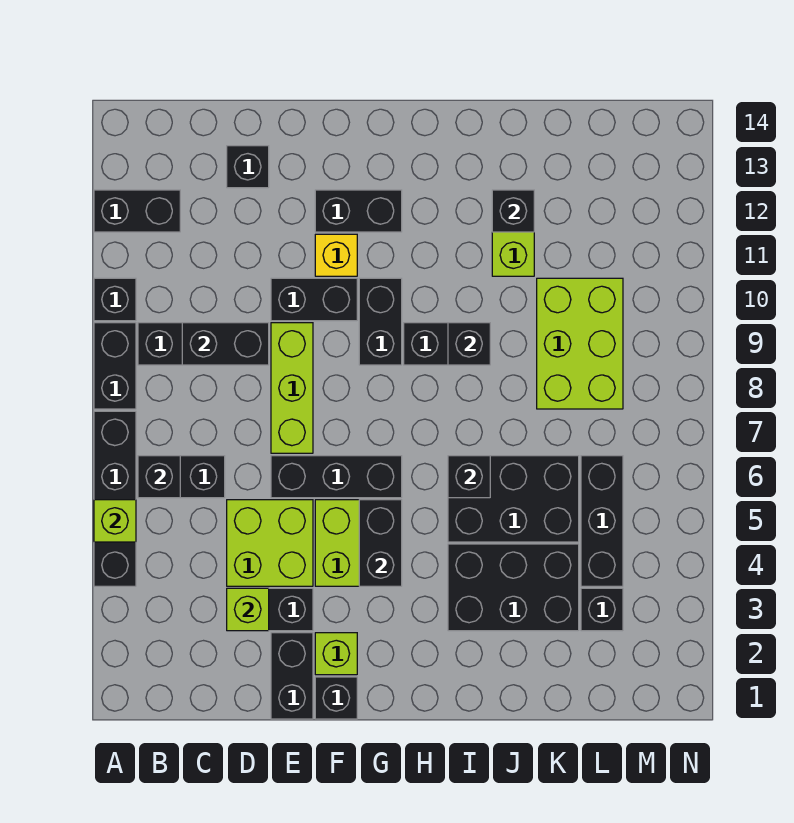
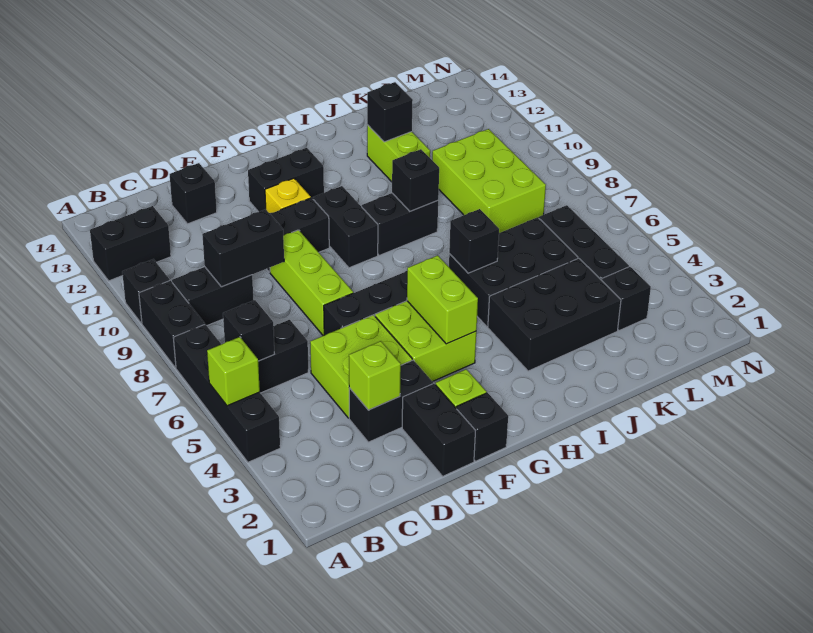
black 1x2 brick [359,500,402,586] -> lime 1x2 brick [407,255,478,344]

